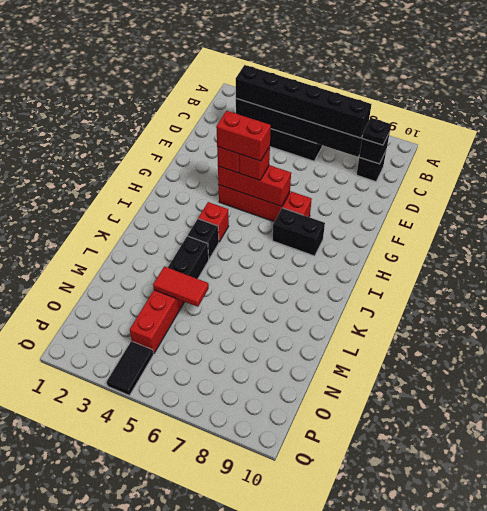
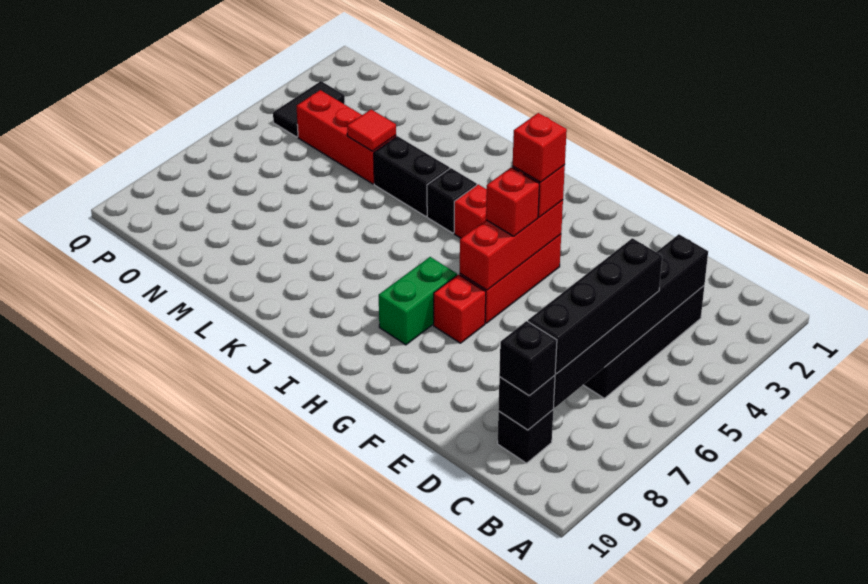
black 1x6 brick [236,65,371,138] -> black 1x4 brick [528,238,662,374]
black 1x1 plate [362,118,391,145] -> black 1x1 brick [499,321,557,396]
red 1x2 brick [216,111,271,161] -> red 1x1 brick [513,113,567,182]
black 1x2 brick [272,208,325,256] -> green 1x2 brick [379,257,457,345]
red 1x2 tile [153,266,209,307] -> red 1x1 tile [347,110,396,151]
black 1x2 tile [107,341,154,396] -> black 1x2 tile turned to [273,81,345,137]

